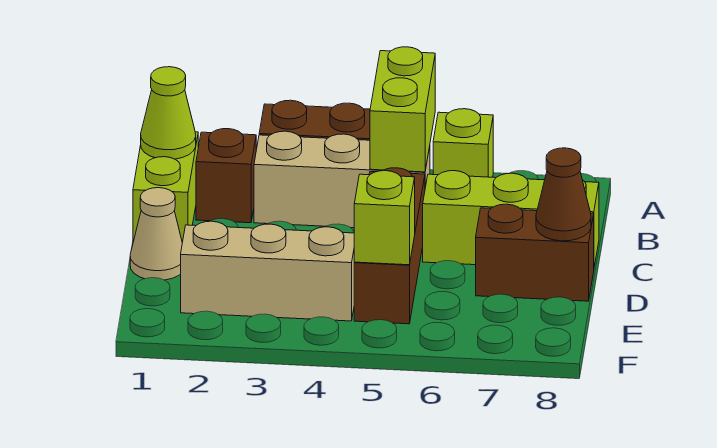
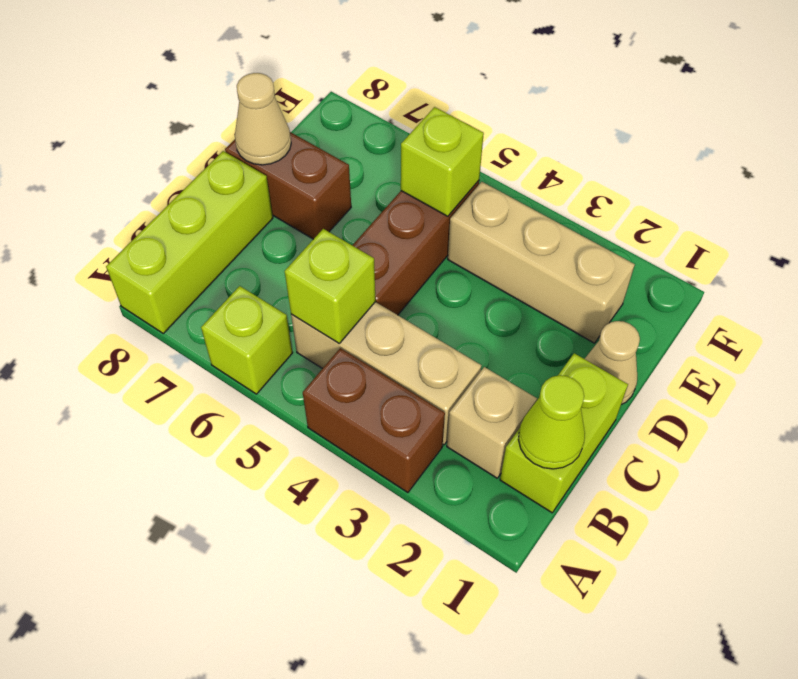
lime 1x2 brick [370,47,435,172] -> lime 1x1 brick [285,229,376,343]
brown 1x1 brick [196,129,256,223] -> tan 1x1 brick [447,367,537,478]
lime 1x3 brick [423,171,599,267] -> lime 1x3 brick turned to [106,151,273,333]
brown 1x1 cone [536,148,591,241] -> tan 1x1 cone [235,73,291,165]

